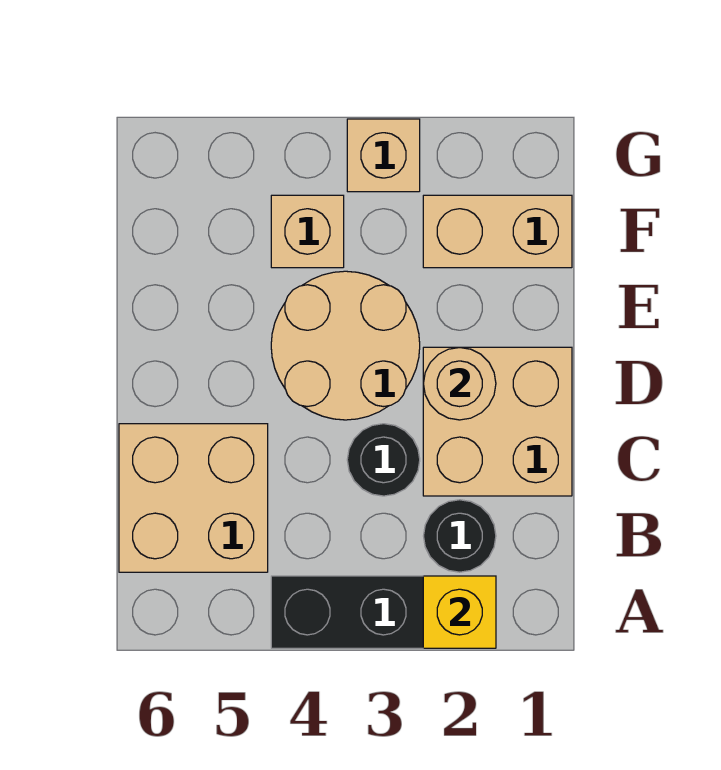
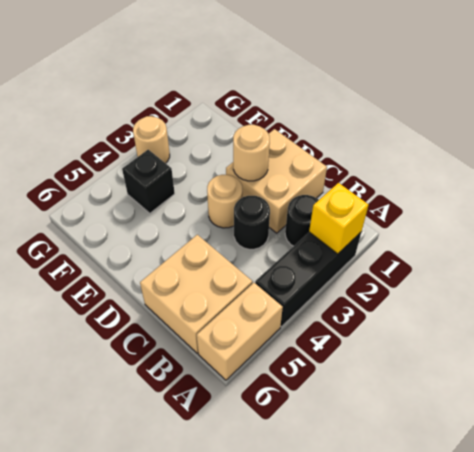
tan 2x2 round brick [271,271,420,420] -> tan 1x1 round brick [207,175,242,228]
tan 1x2 brick [423,195,572,268] -> tan 1x2 brick moved to [197,283,283,380]
tan 1x1 brick [271,195,344,268] -> black 1x1 brick [122,150,175,213]
tan 1x1 brick [347,119,420,192] -> tan 1x1 round brick [133,116,170,163]

